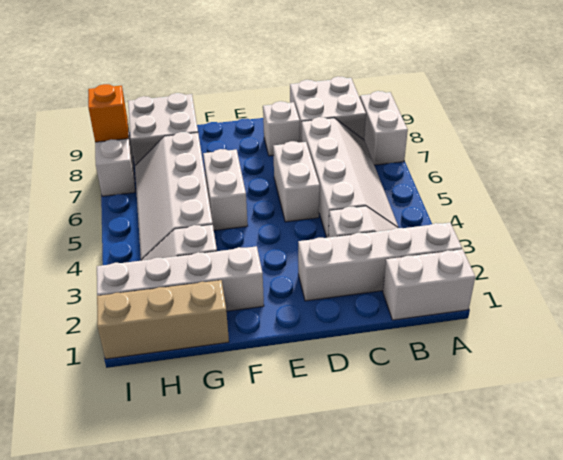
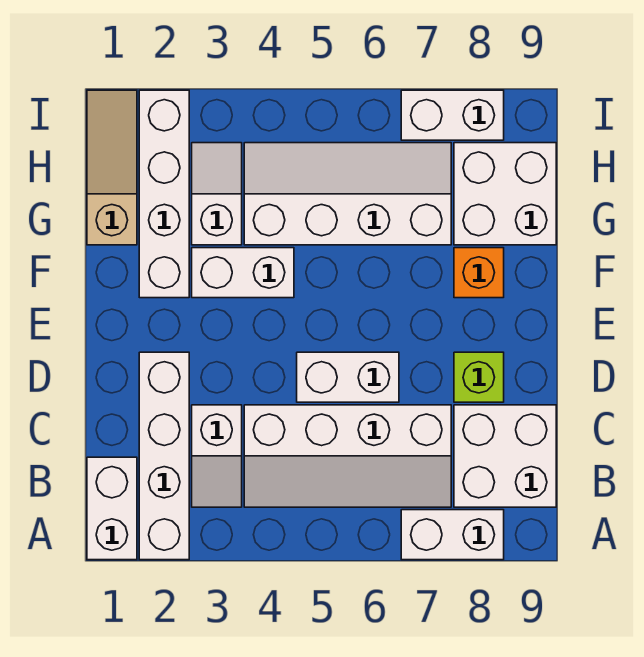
white 1x1 brick [263,101,300,156] -> lime 1x1 brick [454,352,504,402]
white 1x2 brick [203,149,248,230] -> white 1x2 brick moved to [192,248,294,298]
tan 1x3 brick [97,280,229,359] -> tan 1x3 slope [87,90,137,245]
orange 1x1 brick [88,84,129,142] -> orange 1x1 brick moved to [454,248,504,298]

